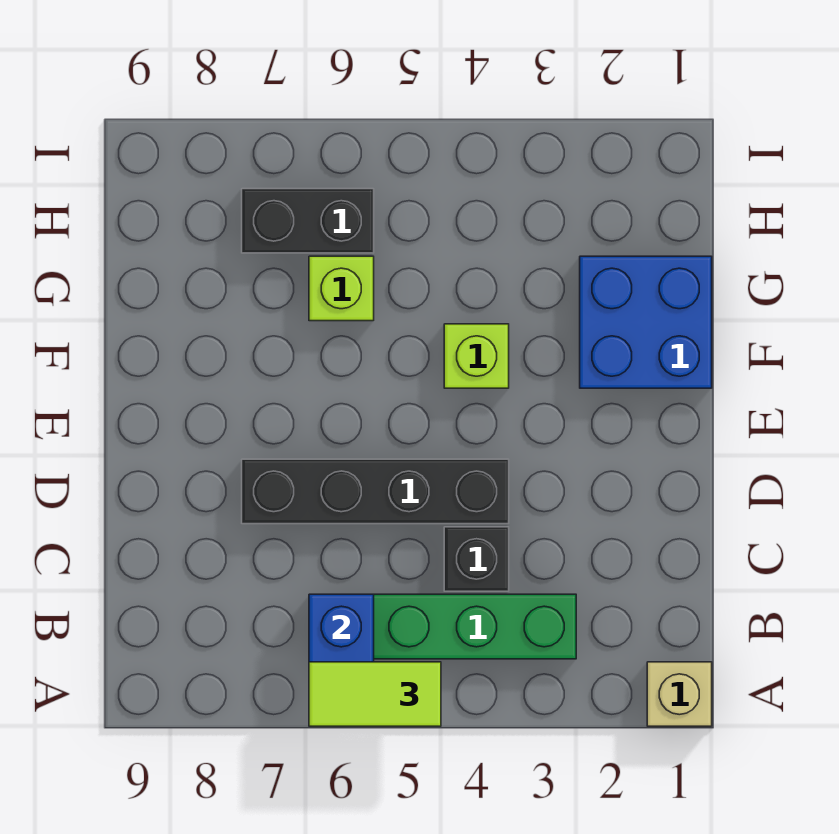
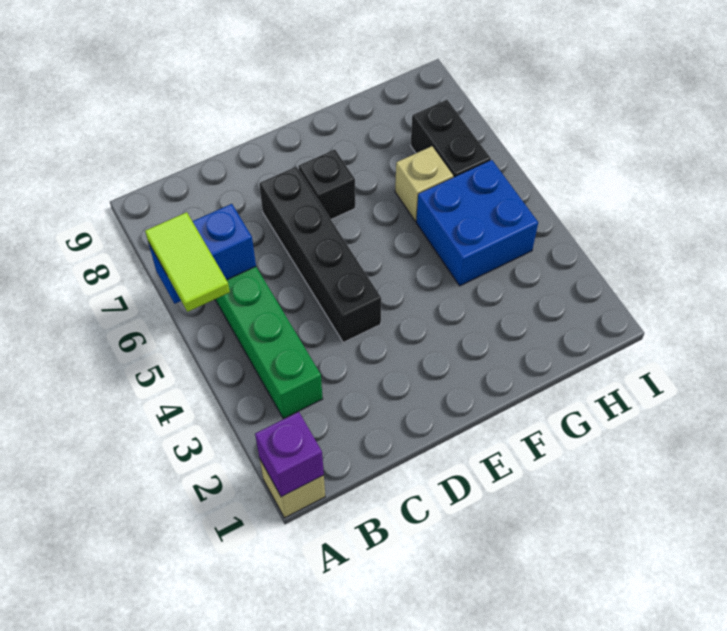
none -> purple 1x1 brick [255,412,324,497]
black 1x1 brick [444,527,509,591] -> black 1x1 brick moved to [298,150,355,219]
blue 2x2 brick [580,256,712,388] -> blue 2x2 brick moved to [416,160,538,286]
lime 1x1 brick [444,324,509,388] -> none
lime 1x1 brick [309,256,374,321] -> tan 1x1 brick [395,146,453,221]

